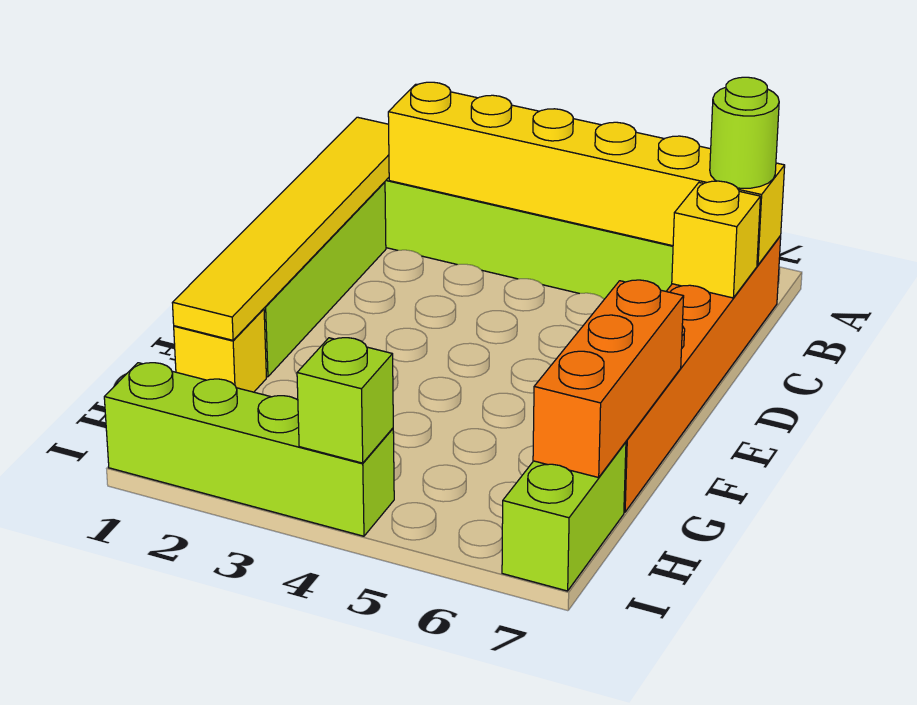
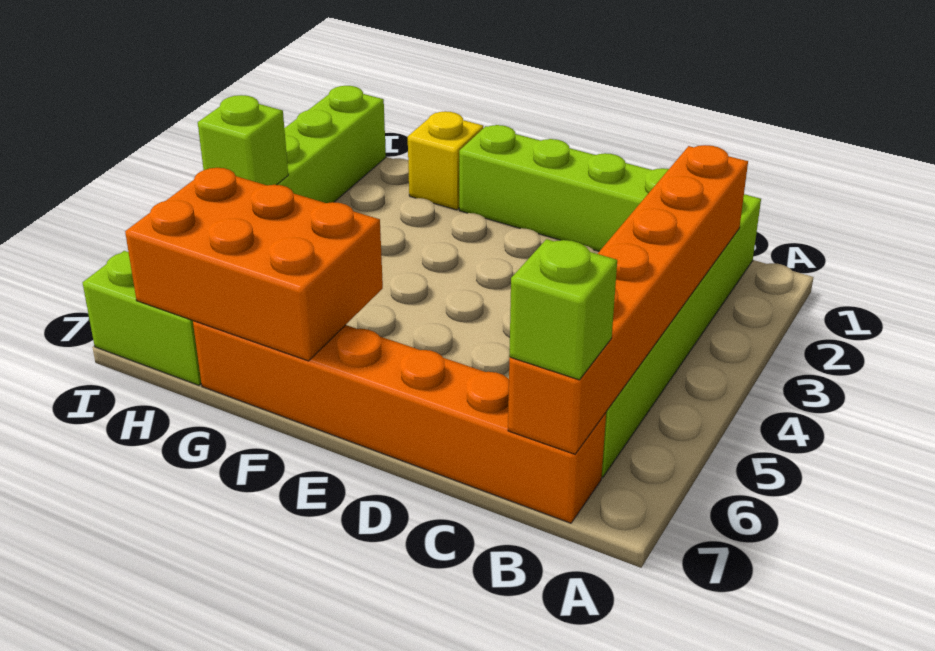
yellow 1x6 tile [172,117,389,340] -> none
yellow 1x6 brick [388,82,785,265] -> orange 1x6 brick [508,145,748,454]
lime 1x1 round brick [710,77,779,188] -> lime 1x1 brick [509,239,617,380]
yellow 1x1 brick [672,181,760,298] -> none
orange 1x3 brick [533,280,684,478] -> orange 2x3 brick [125,168,383,361]

